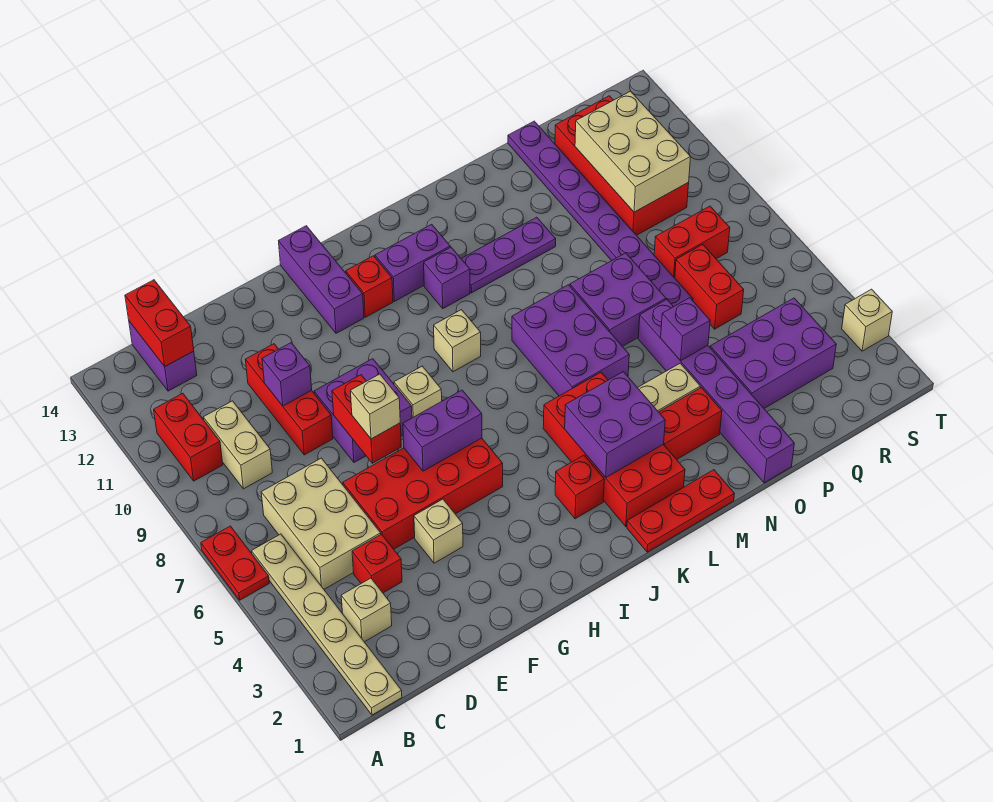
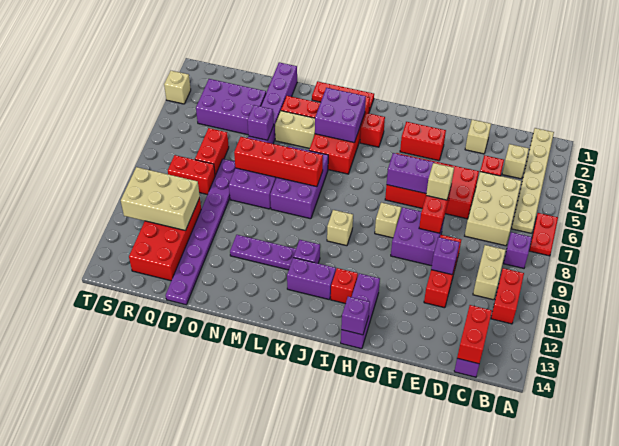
none -> purple 1x1 brick [504,232,532,268]
tan 1x1 brick [414,499,463,563] -> tan 1x1 brick moved to [465,120,491,154]
none -> red 1x2 brick [400,122,446,161]
none -> purple 1x1 brick [341,297,370,335]
none -> red 1x4 brick [234,137,323,187]
tan 2x3 brick [575,91,691,212] -> tan 2x3 brick turned to [121,167,200,231]

